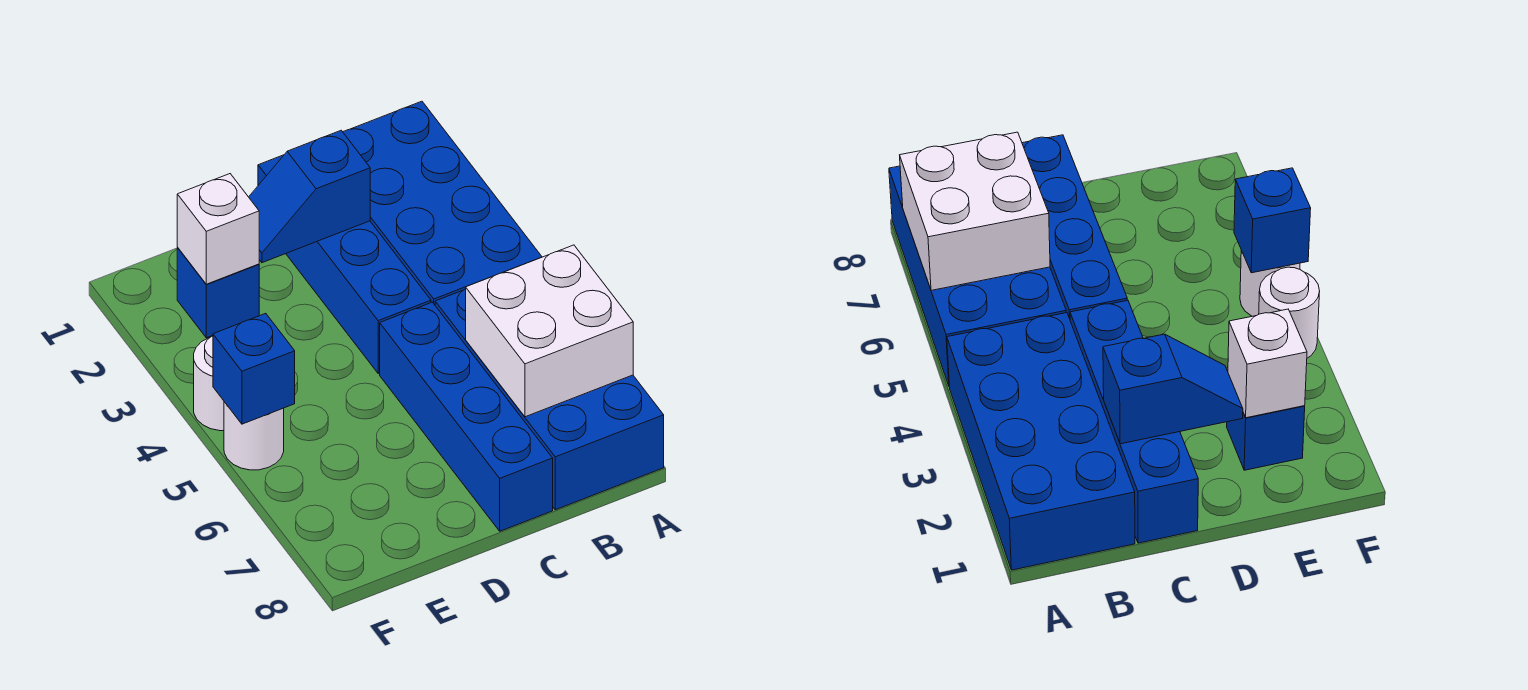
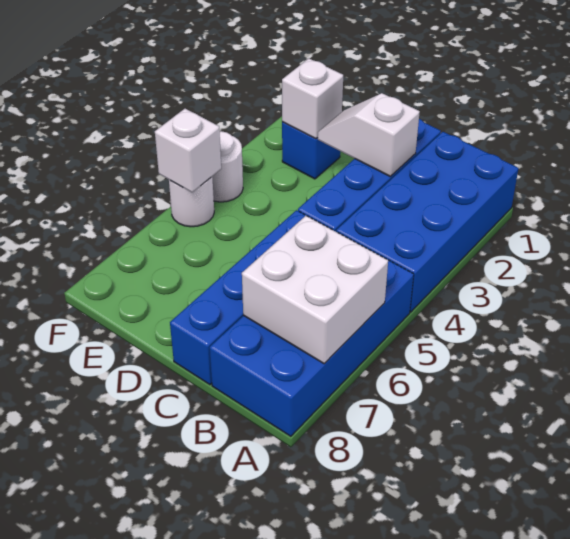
blue 1x2 slope [249,130,370,263] -> white 1x2 slope [318,93,420,177]
blue 1x1 brick [213,313,295,424] -> white 1x1 brick [155,109,221,192]

